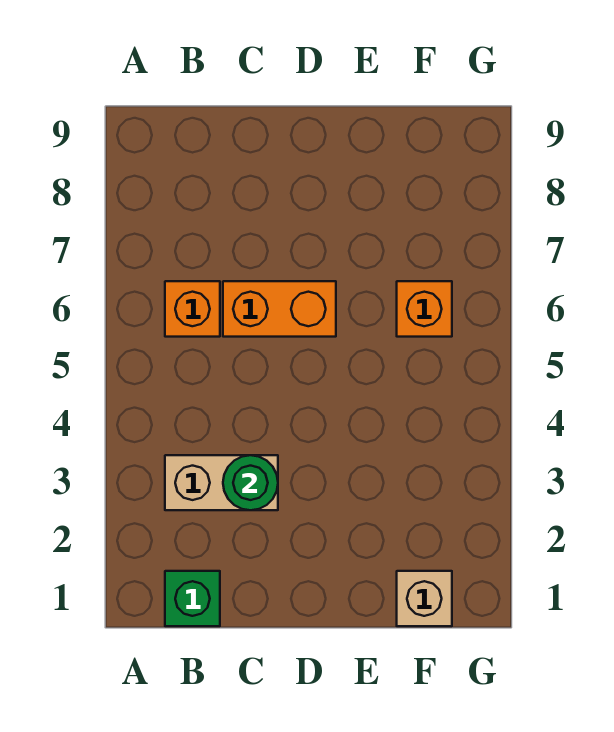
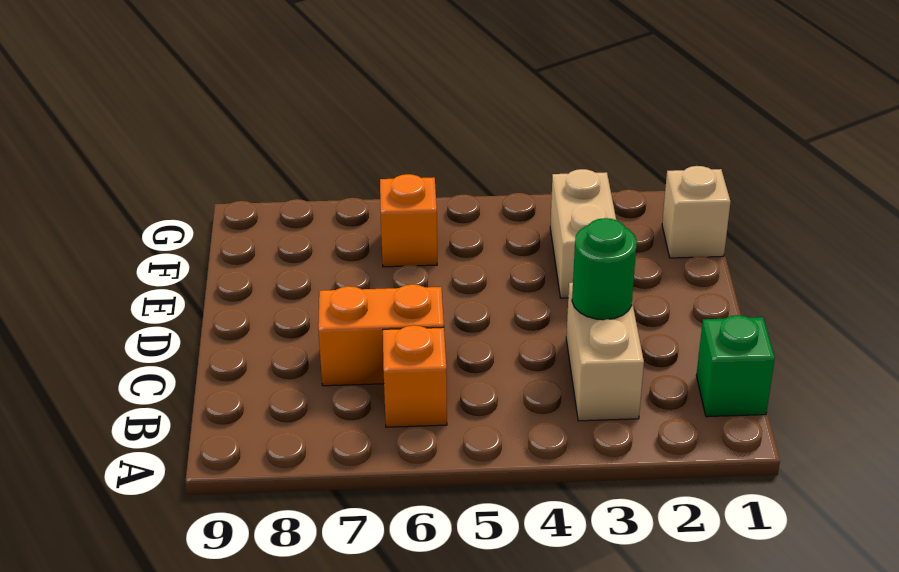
orange 1x2 brick [223,281,336,337] -> orange 1x2 brick turned to [318,284,444,386]
none -> tan 1x2 brick [550,169,616,298]

